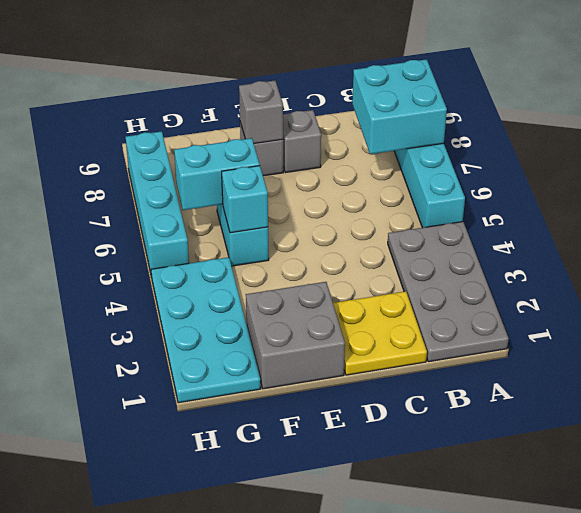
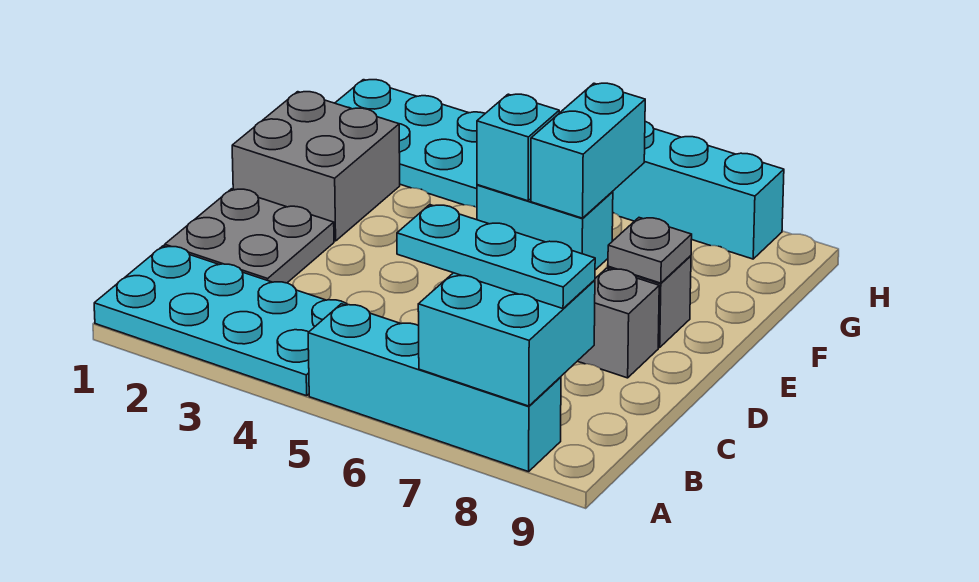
grey 2x4 plate [388,222,509,362] -> cyan 2x4 plate [94,246,347,396]
none -> cyan 1x3 plate [397,205,595,309]
yellow 2x2 plate [333,291,427,375] -> grey 2x2 plate [165,189,334,283]
grey 1x1 brick [239,80,283,143] -> grey 1x1 plate [608,218,692,283]

